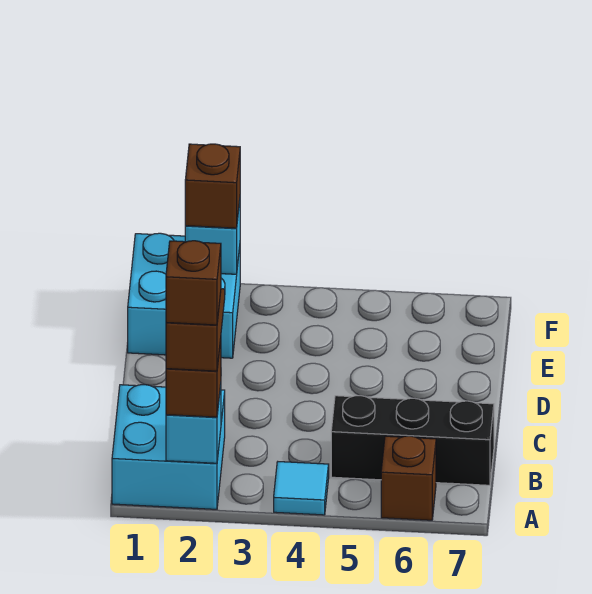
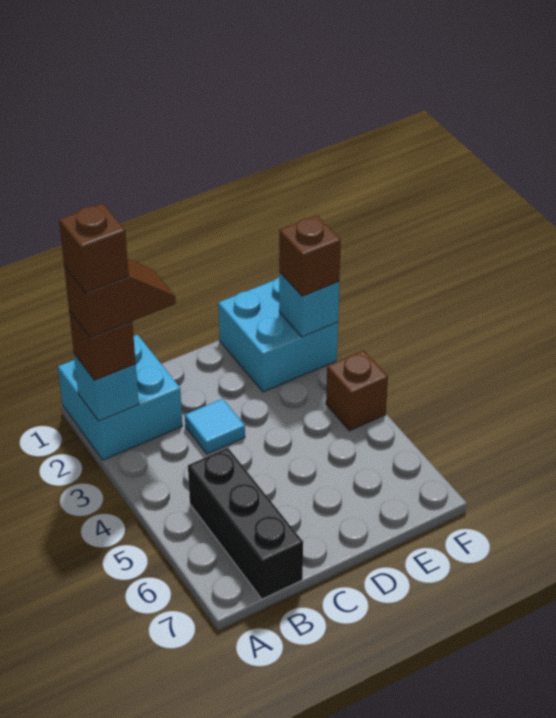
cyan 1x1 tile [274,462,329,515] -> cyan 1x1 tile moved to [185,399,245,454]
brown 1x1 brick [381,436,436,520] -> brown 1x1 brick moved to [326,350,388,431]

